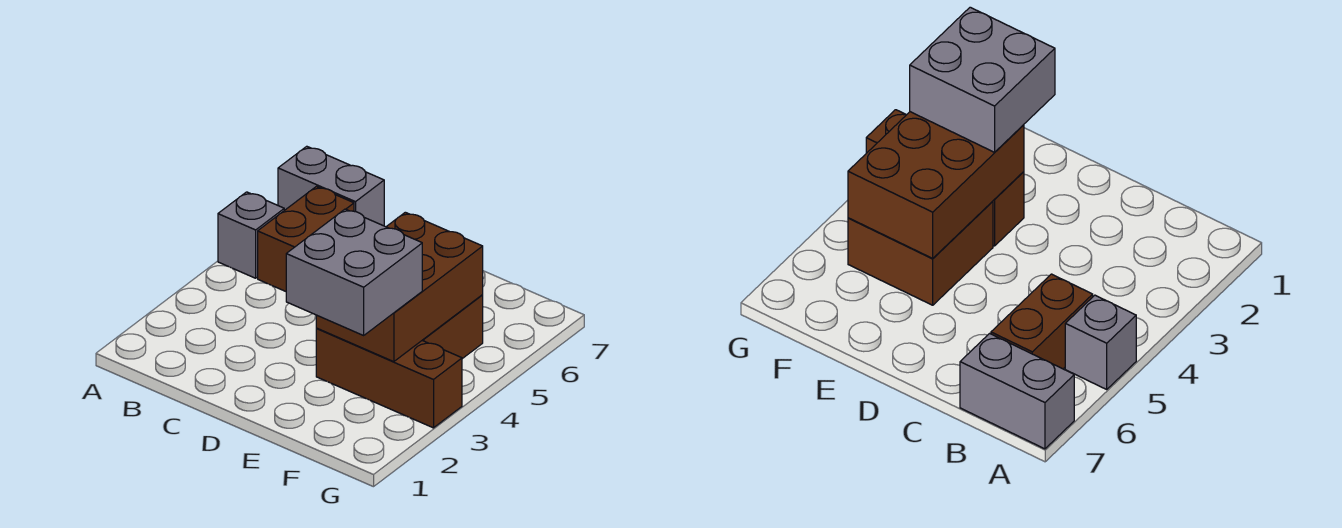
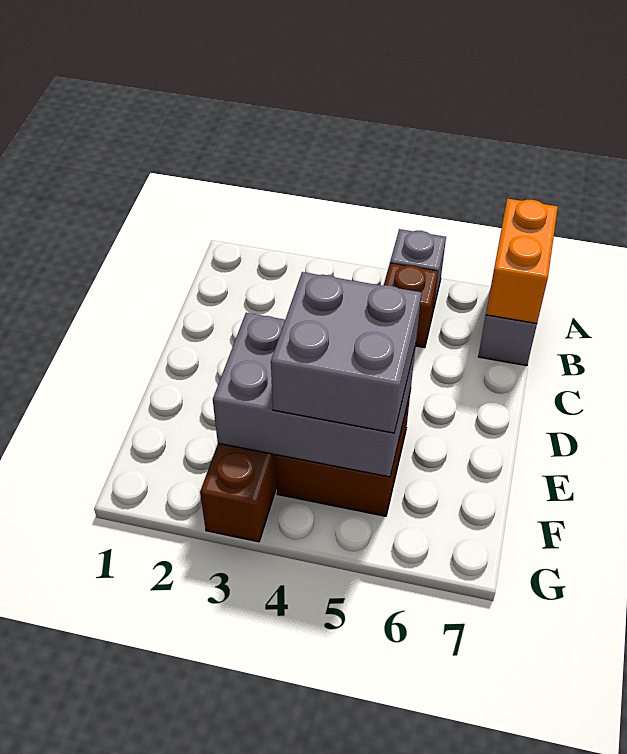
none -> orange 1x2 brick [486,199,558,324]
brown 1x2 brick [258,187,354,291] -> brown 1x1 brick [384,263,438,348]
grey 2x2 brick [286,209,422,335] -> grey 2x2 brick moved to [271,272,421,433]
brown 2x3 brick [316,212,483,362] -> grey 2x3 brick [213,313,416,477]

